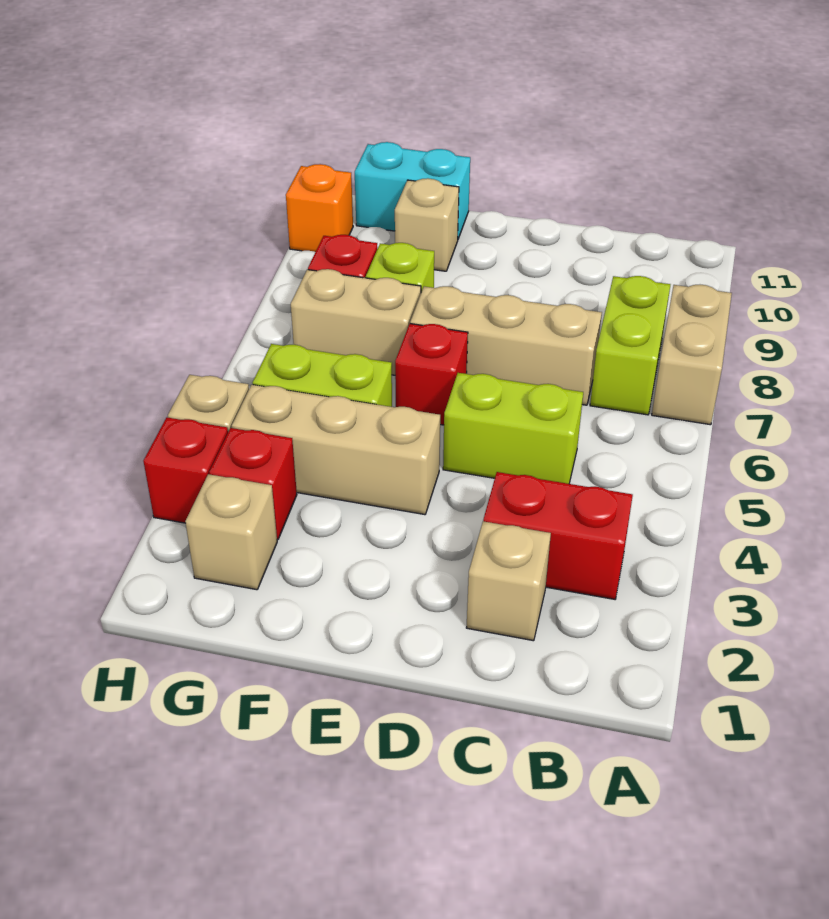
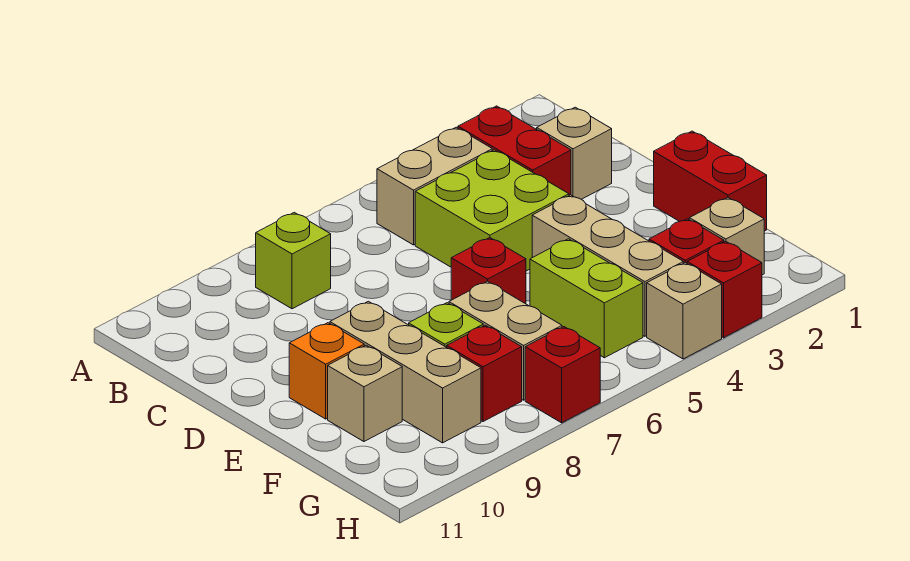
tan 1x2 brick [652,285,732,425] -> tan 1x2 brick moved to [377,127,492,245]
lime 1x2 brick [590,276,670,415] -> lime 1x1 brick [256,212,331,309]
lime 1x2 brick [443,373,583,484] -> lime 2x2 brick [415,150,569,271]
tan 1x3 brick [410,286,602,405] -> tan 1x3 brick moved to [330,301,481,443]
none -> red 1x2 brick [654,131,767,231]
cyan 1x2 brick [355,142,470,239] -> none
none -> red 1x1 brick [525,327,600,423]
orange 1x1 brick [286,164,353,252] -> orange 1x1 brick moved to [289,323,364,419]

